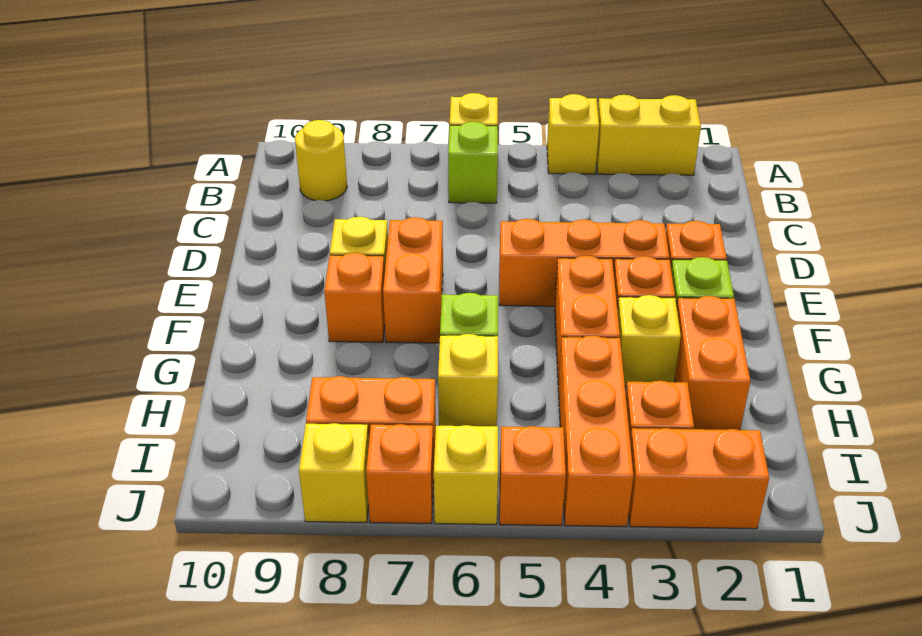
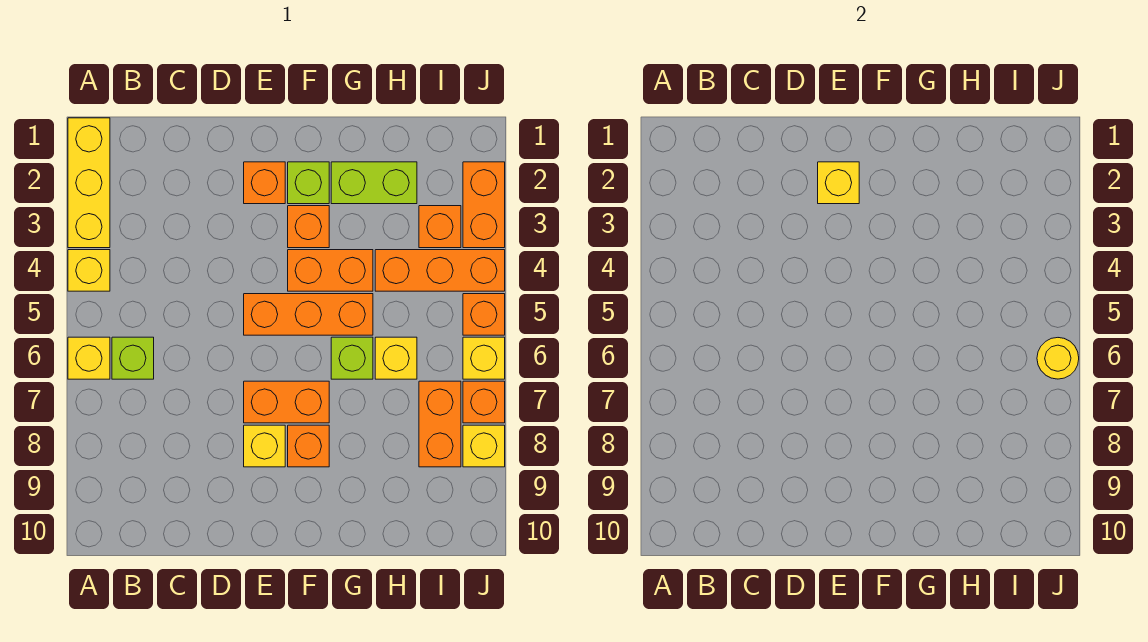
yellow 1x2 brick [596,95,701,175] -> yellow 1x3 brick [68,118,110,248]
yellow 1x1 round brick [295,120,347,201] -> yellow 1x1 round brick moved to [1037,338,1079,379]
orange 1x3 brick [499,219,669,306] -> orange 1x3 brick turned to [244,294,373,335]
orange 1x2 brick [675,296,750,430] -> lime 1x2 brick [331,162,417,204]
yellow 1x1 brick [617,295,681,387] -> yellow 1x1 brick moved to [818,162,859,204]

